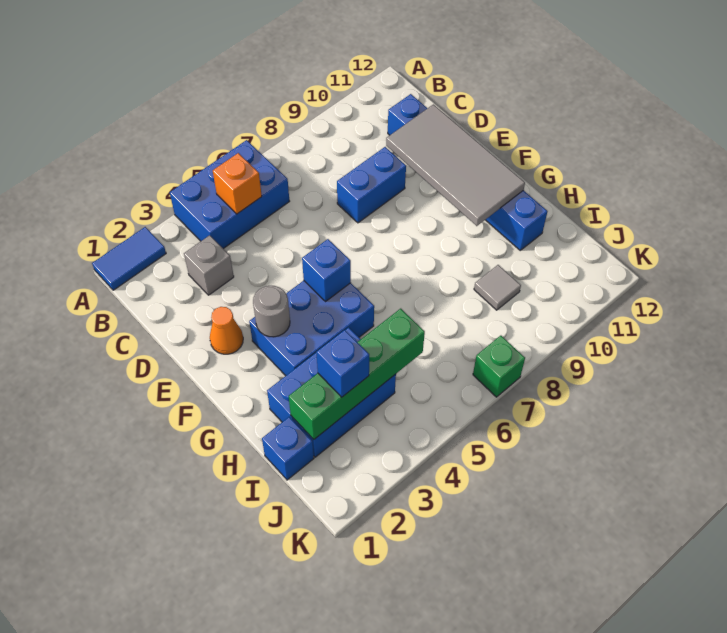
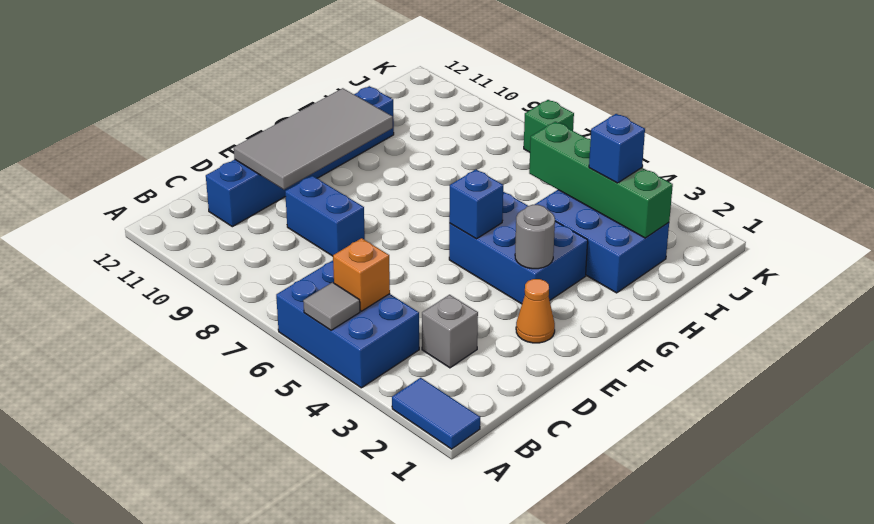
blue 1x1 brick [262,417,314,480] -> none
grey 1x1 tile [474,265,521,310] -> grey 1x1 tile moved to [303,282,360,330]

